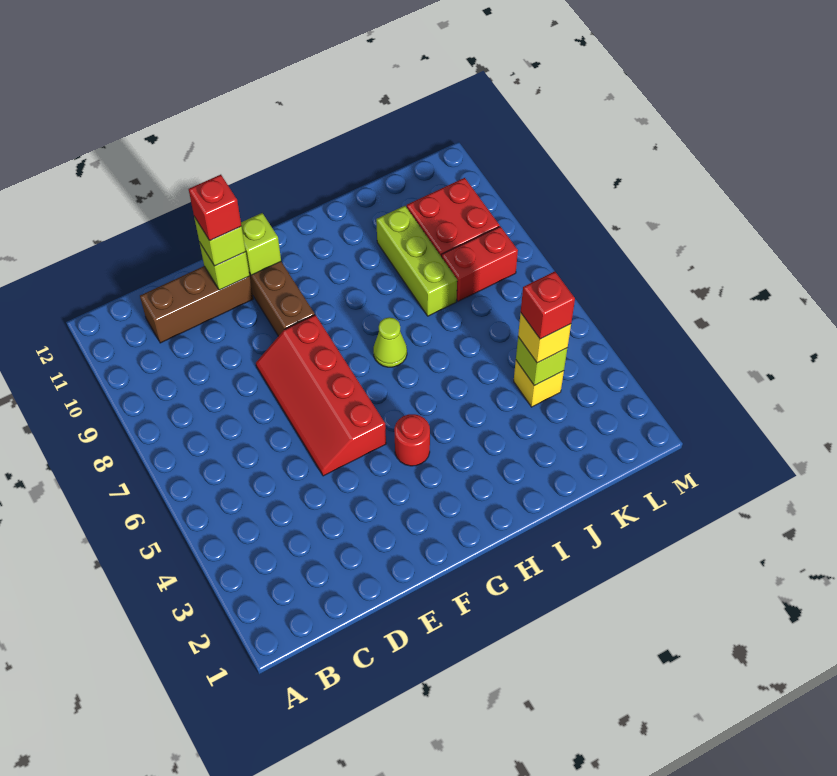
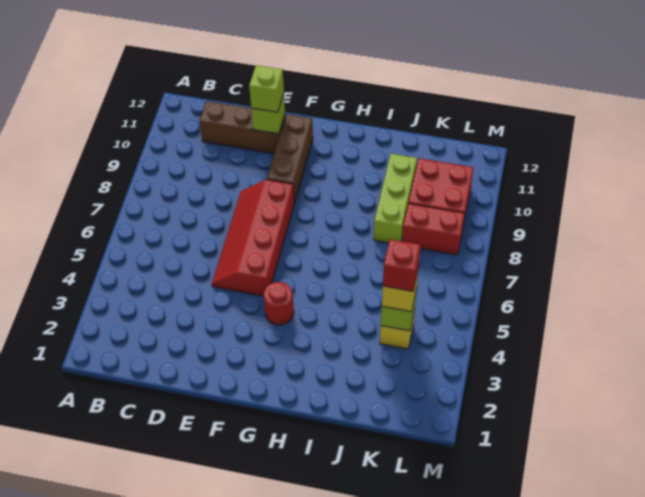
red 1x1 brick [189,175,241,241] -> none
lime 1x1 brick [241,213,281,275] -> none
lime 1x1 cone [373,317,407,367] -> none

